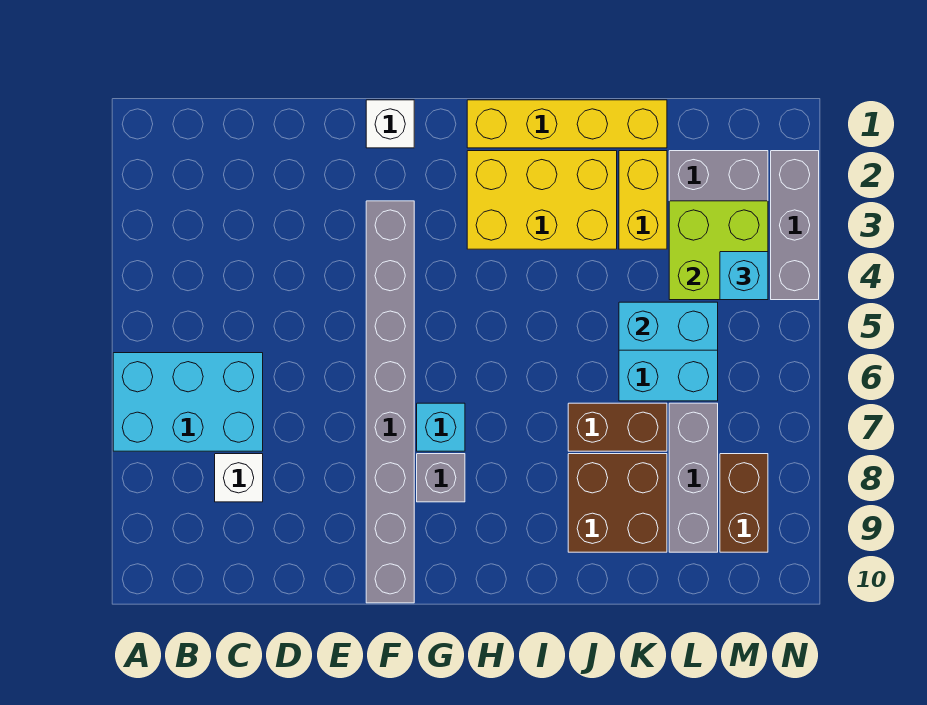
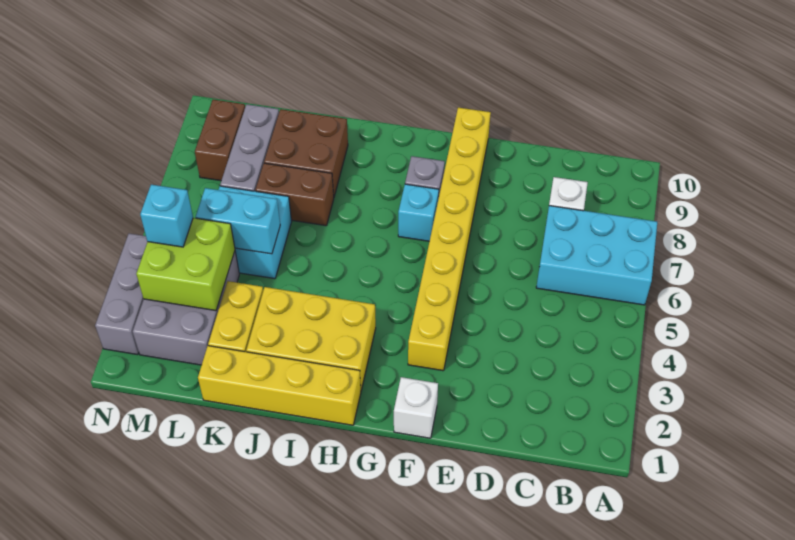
grey 1x8 brick [366,201,414,603] -> yellow 1x8 brick [408,108,491,371]

